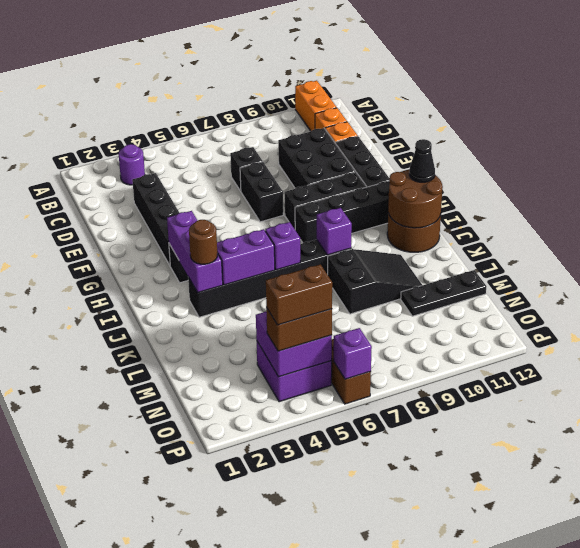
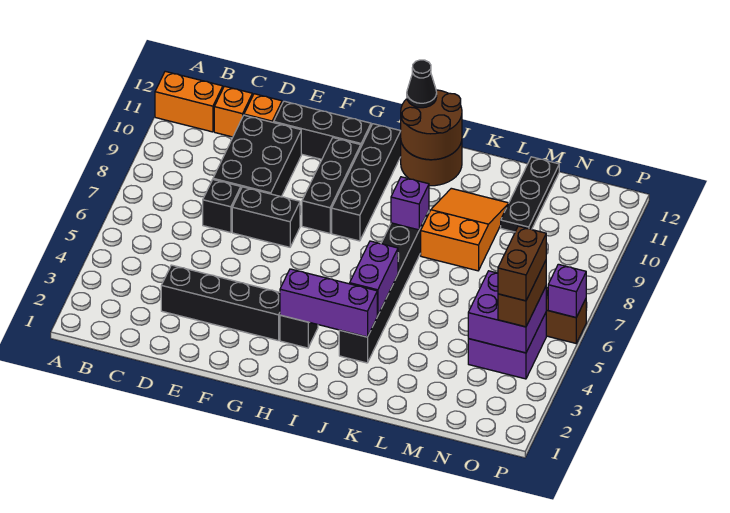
purple 1x1 round brick [119,144,145,185] -> none
black 2x3 brick [278,128,356,188] -> black 2x3 brick turned to [213,115,301,197]
brown 1x1 round brick [189,220,217,264] -> none
purple 1x1 brick [265,222,300,270] -> none
black 2x3 slope [328,249,422,314] -> orange 2x3 slope [421,188,508,271]

